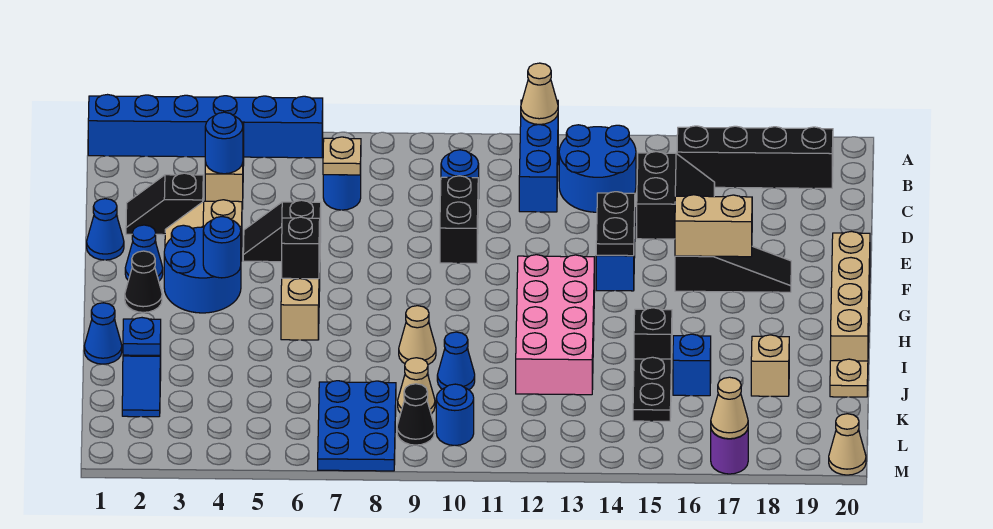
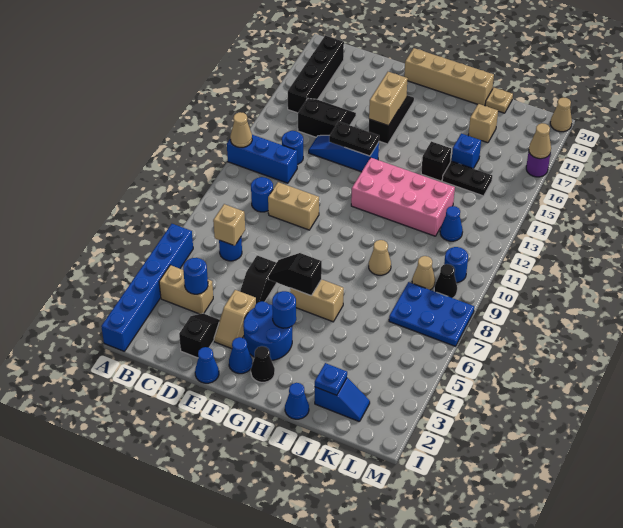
blue 2x2 round brick [559,125,636,212] -> blue 1x1 round brick [282,131,303,164]
tan 1x1 plate [323,137,361,175] -> tan 1x1 brick [213,204,245,246]
black 1x2 slope [126,173,203,235] -> black 1x2 slope turned to [179,313,220,358]
black 1x2 brick [440,176,478,263] -> tan 1x2 brick [268,182,319,230]
blue 1x1 cone [437,332,475,390] -> blue 1x1 cone moved to [440,206,463,241]

